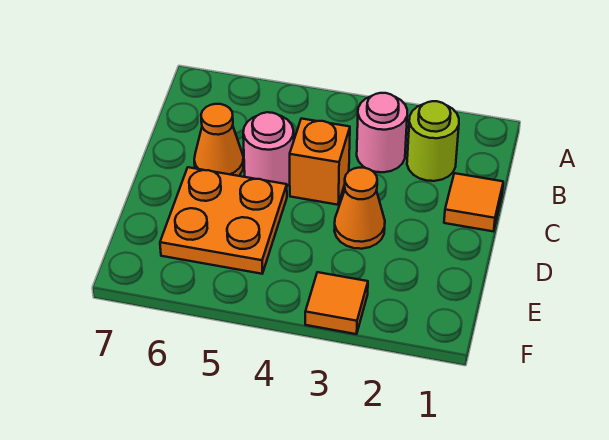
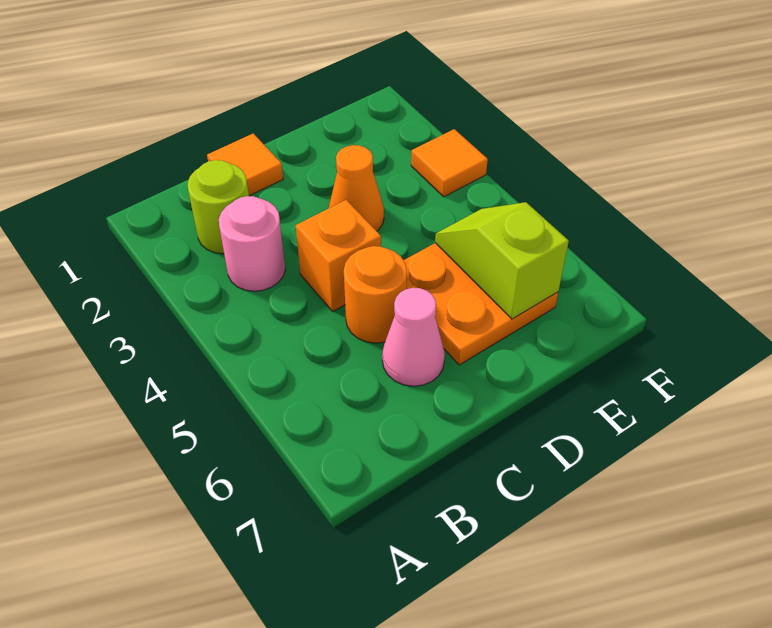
pink 1x1 round brick [243,112,294,186] -> orange 1x1 round brick [344,246,407,343]
orange 1x1 cone [194,104,244,176] -> pink 1x1 cone [382,288,445,386]
none -> lime 1x2 slope [435,202,569,319]

